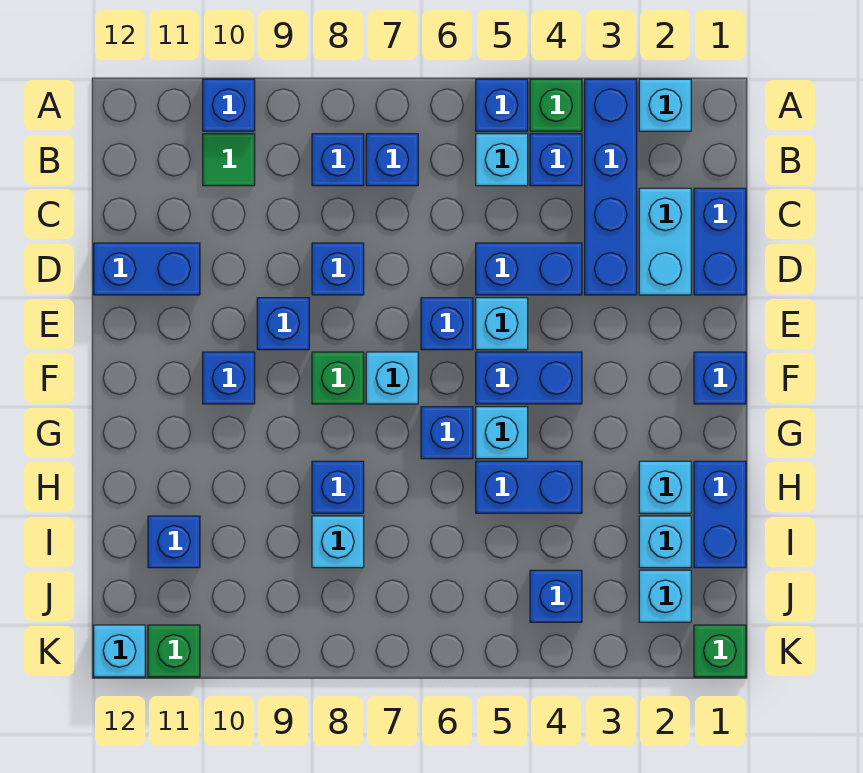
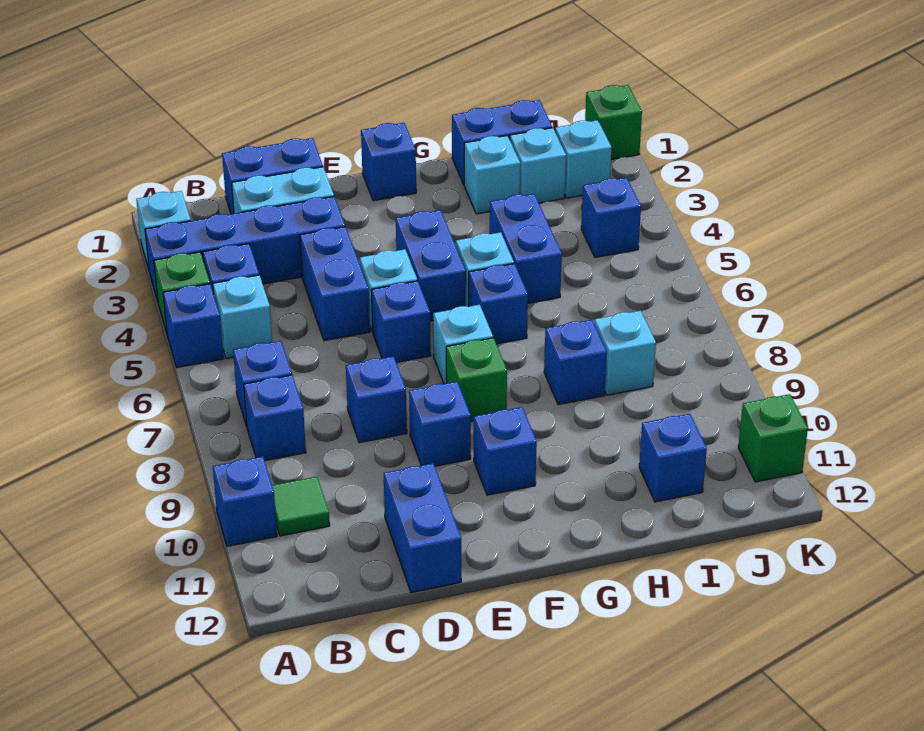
cyan 1x1 brick [94,625,145,677] -> none

